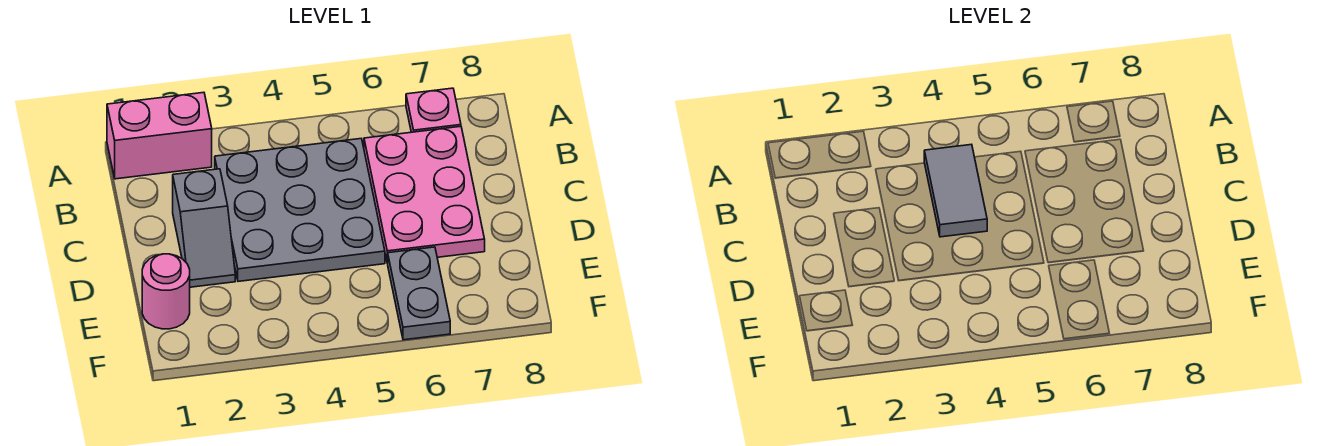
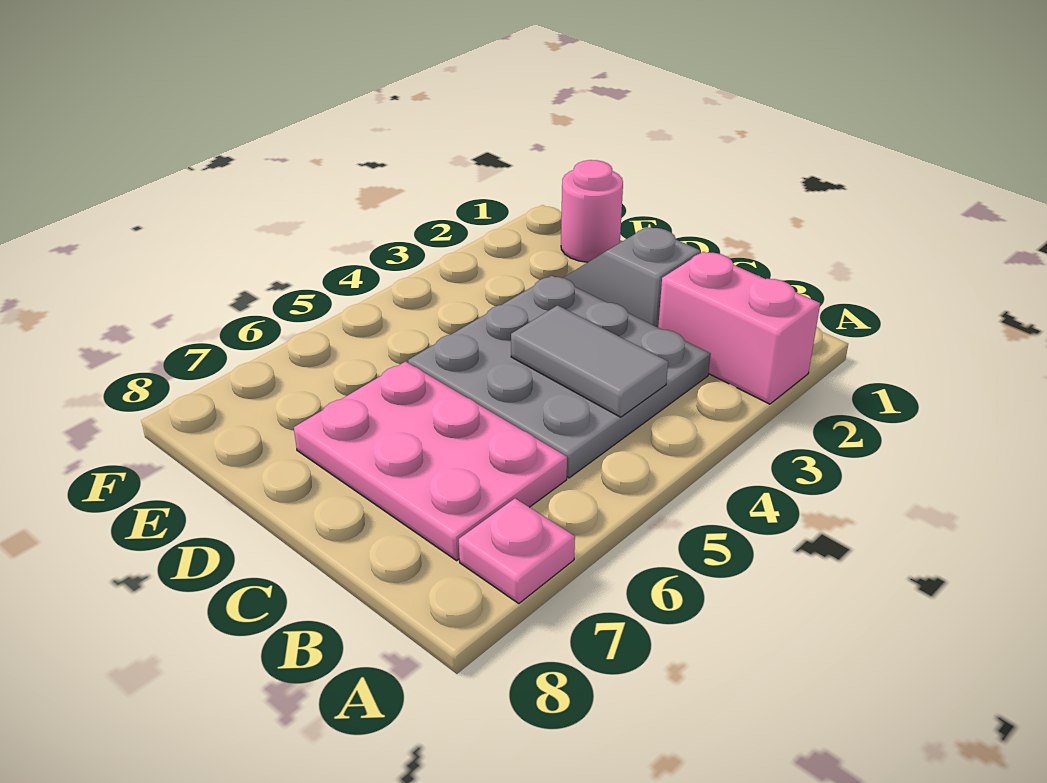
pink 1x2 brick [107,92,212,179] -> pink 1x2 brick turned to [658,252,820,404]
grey 1x2 plate [388,247,450,340] -> none

